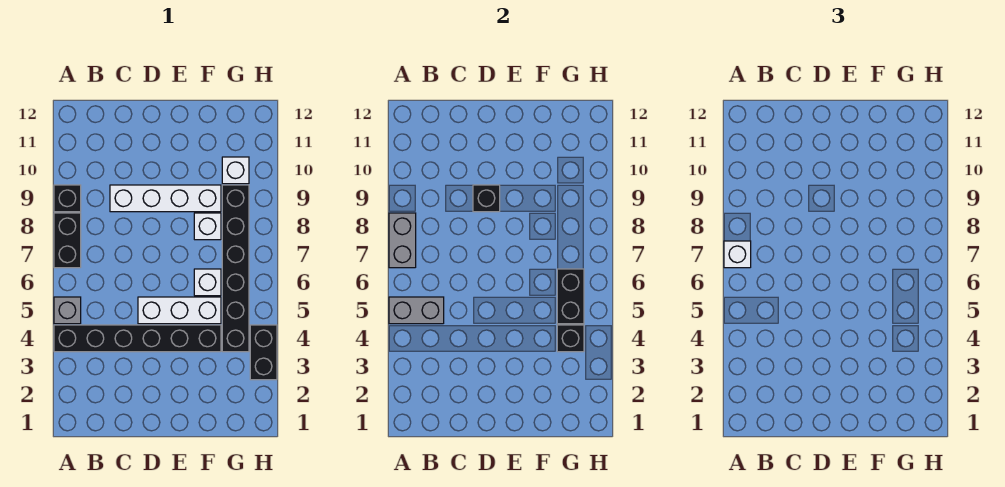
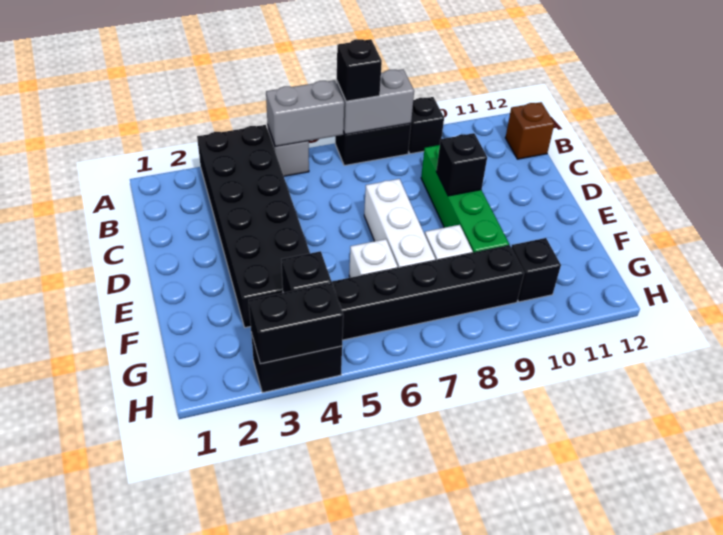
black 1x6 brick [54,325,221,352] -> black 2x6 brick [197,125,310,328]
grey 1x2 brick [389,297,444,324] -> grey 1x2 brick turned to [266,80,344,146]
white 1x1 brick [724,241,751,268] -> black 1x1 brick [337,39,382,101]
none -> brown 1x1 brick [505,102,554,159]
white 1x4 brick [110,185,221,212] -> green 1x4 brick [421,145,509,253]
white 1x3 brick [138,297,221,324] -> white 1x3 brick moved to [364,179,435,268]
black 1x2 brick [557,269,584,324] -> black 1x2 brick moved to [249,283,343,364]
white 1x1 brick [222,157,249,184] -> black 1x1 brick [511,238,561,302]

